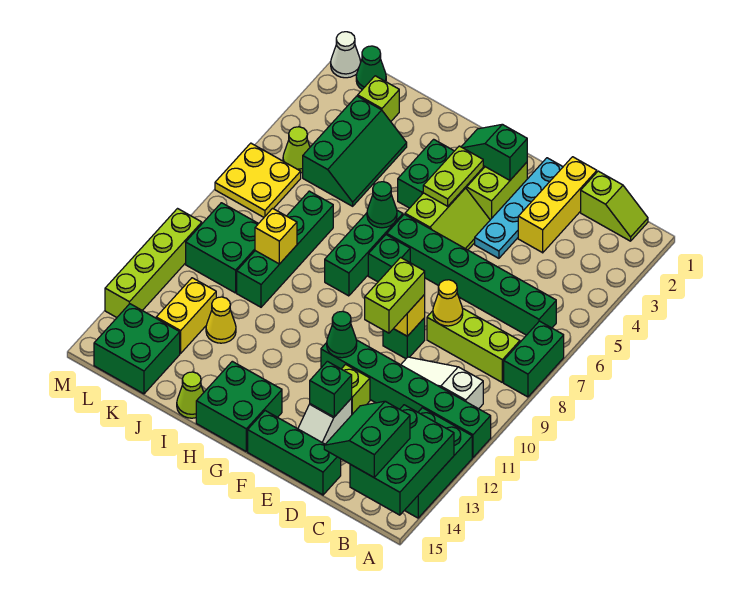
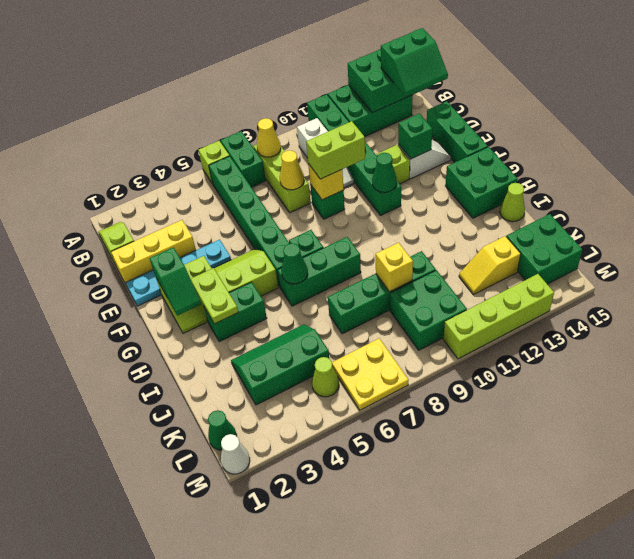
green 1x2 brick [504,321,564,397] -> green 1x2 brick turned to [221,131,266,187]
lime 1x2 plate [423,146,483,206] -> lime 1x2 plate turned to [191,268,238,324]
yellow 1x1 cone [206,297,236,343] -> yellow 1x1 cone moved to [257,118,281,157]
lime 1x1 brick [358,76,399,121] -> lime 1x1 brick moved to [199,141,230,184]
yellow 1x2 brick [156,278,216,353] -> yellow 1x2 slope [459,236,521,295]

